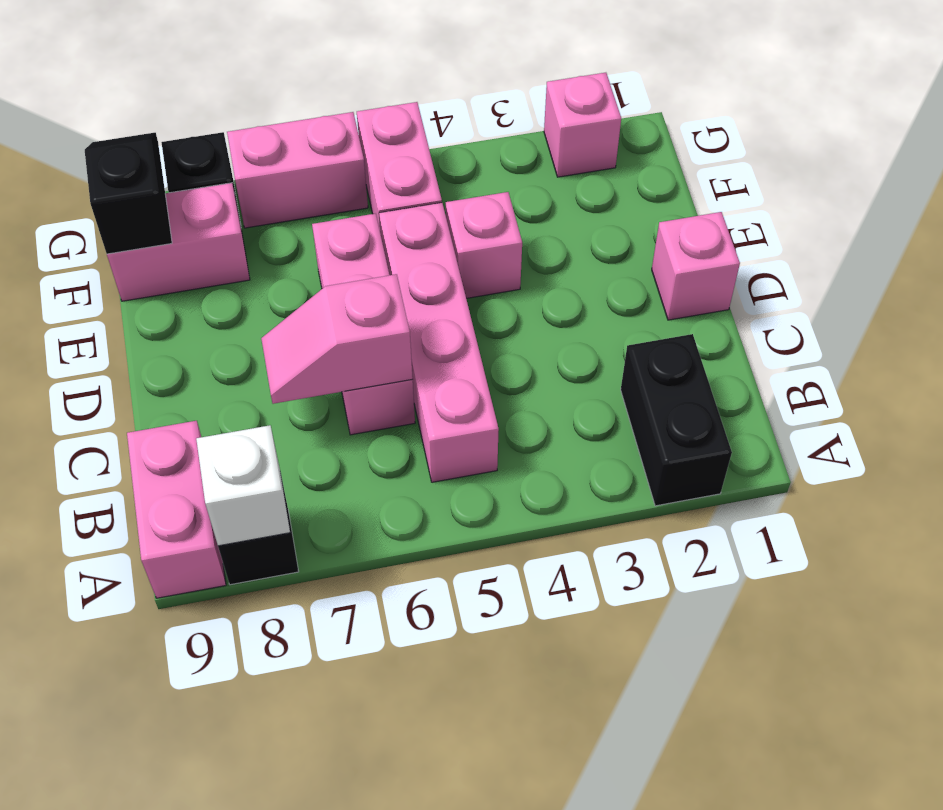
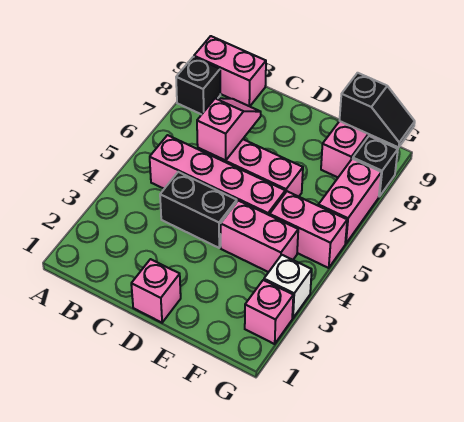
black 1x2 brick [621,334,732,506] -> black 1x2 brick moved to [160,172,237,248]
white 1x1 brick [196,425,290,546] -> white 1x1 brick moved to [264,255,312,318]
pink 1x1 brick [446,192,522,298] -> pink 1x2 brick [221,201,298,272]

